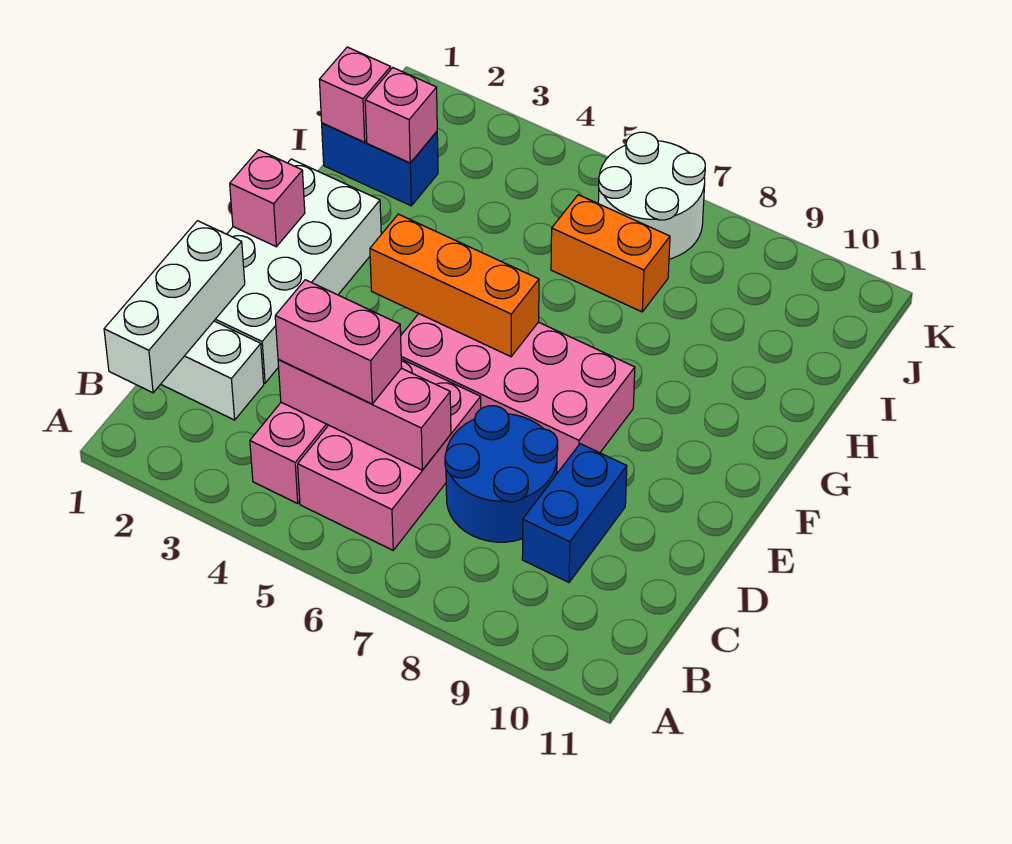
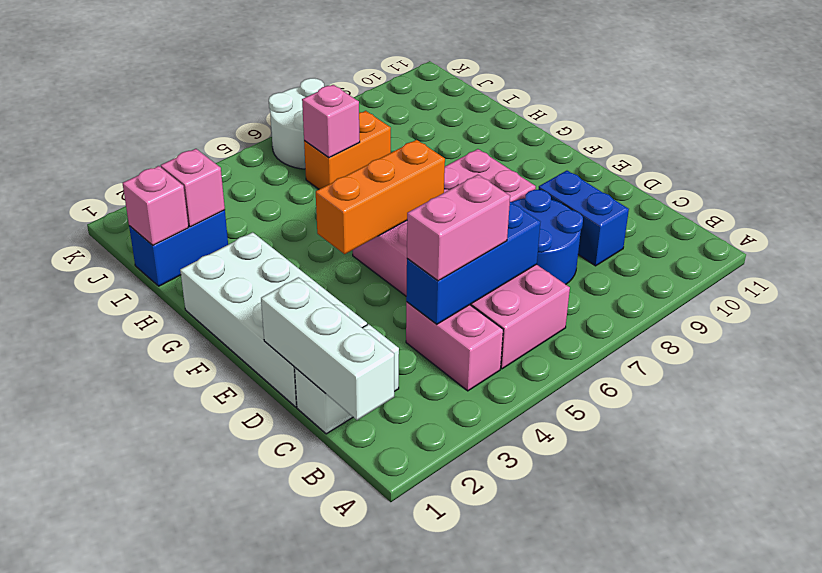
pink 1x3 brick [278,359,451,470] -> blue 1x3 brick [406,202,540,324]
pink 1x1 brick [230,150,305,247] -> pink 1x1 brick moved to [302,85,360,158]

